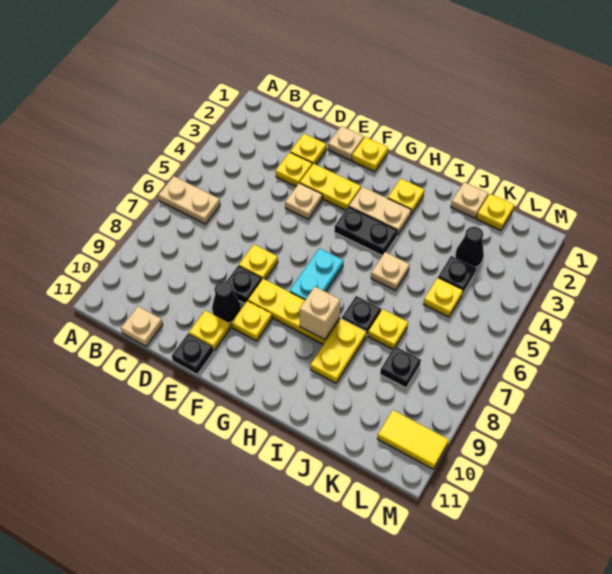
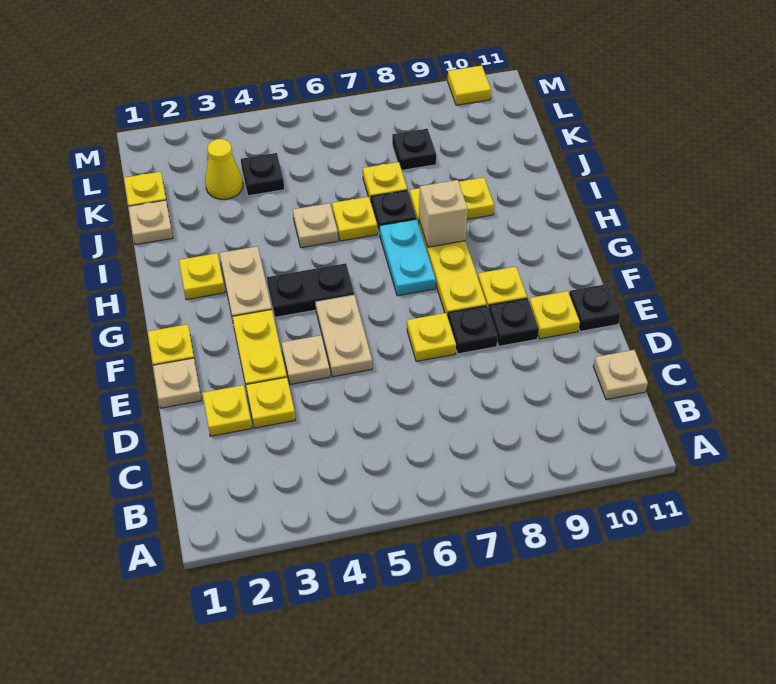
tan 1x2 plate [158,176,220,224] -> tan 1x2 plate moved to [316,295,372,377]
black 1x1 cone [212,281,241,323] -> black 1x1 plate [489,298,539,346]
black 1x2 plate [334,207,398,256] -> black 1x2 plate turned to [267,263,354,317]
cyan 1x2 plate [289,248,343,300] -> cyan 1x2 plate turned to [380,219,436,296]
black 1x1 cone [455,227,484,267] -> yellow 1x1 cone [205,139,243,199]
yellow 1x1 plate [424,278,463,317] -> yellow 1x1 plate moved to [332,197,377,241]
yellow 1x2 tile [377,410,449,469] -> yellow 1x1 tile [448,66,491,105]

